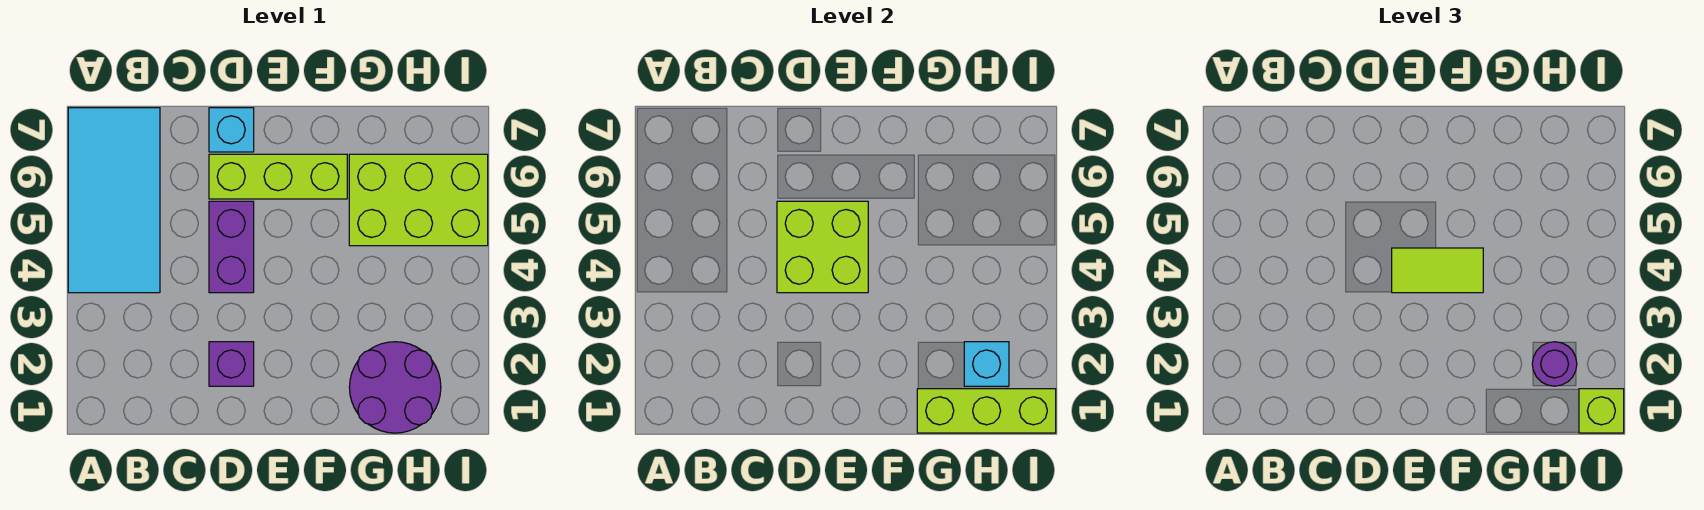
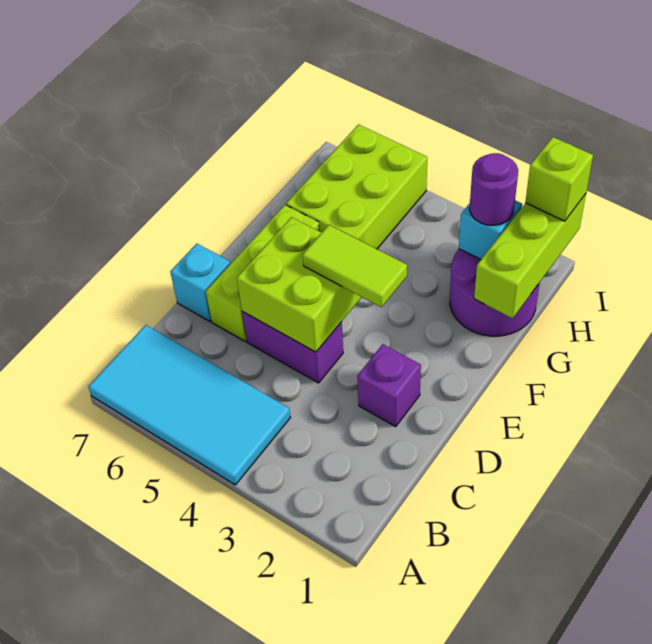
lime 1x2 tile [1392,248,1483,293] -> lime 1x2 tile turned to [303,225,407,307]

